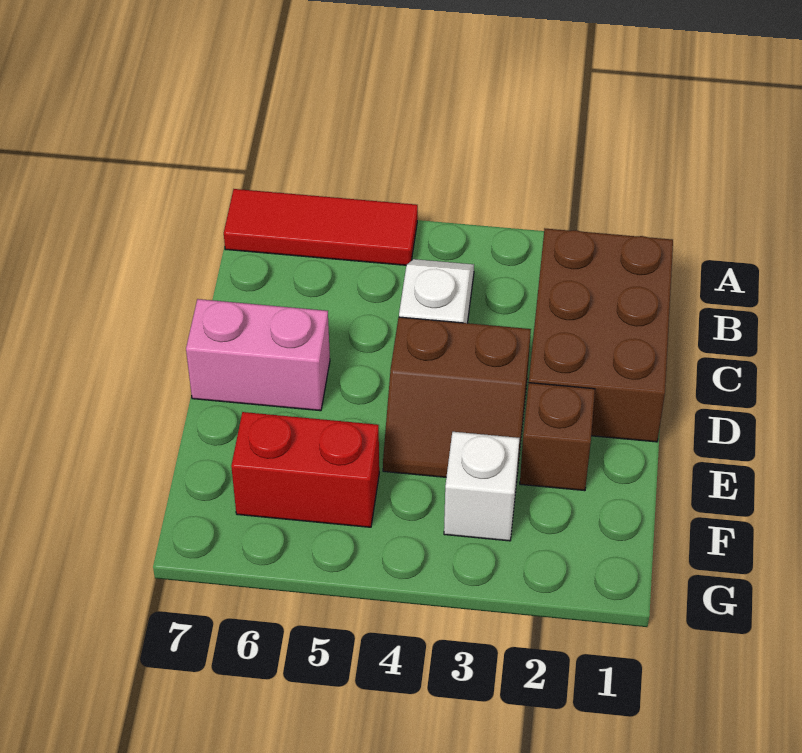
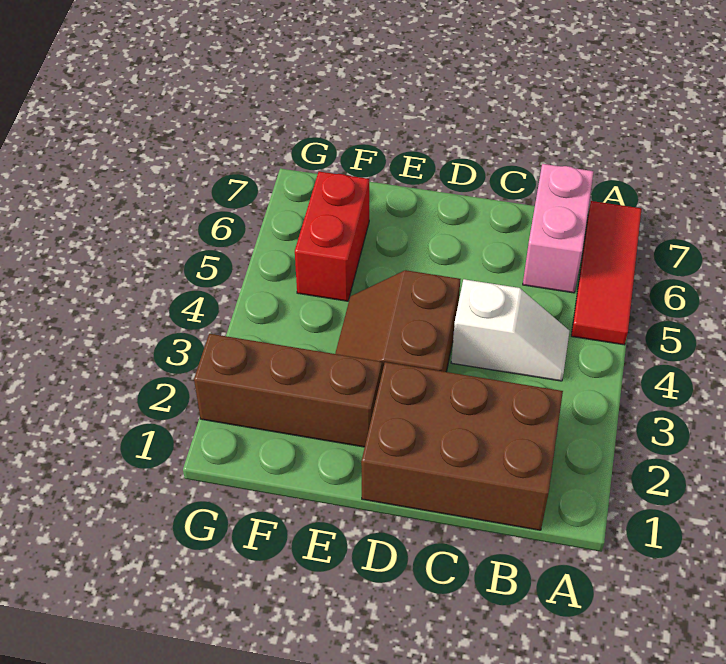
pink 1x2 brick [186,299,330,411] -> pink 1x2 brick moved to [523,164,594,293]
brown 1x1 brick [520,383,595,491] -> brown 1x3 brick [194,334,382,447]
white 1x1 brick [444,432,520,541] -> none

